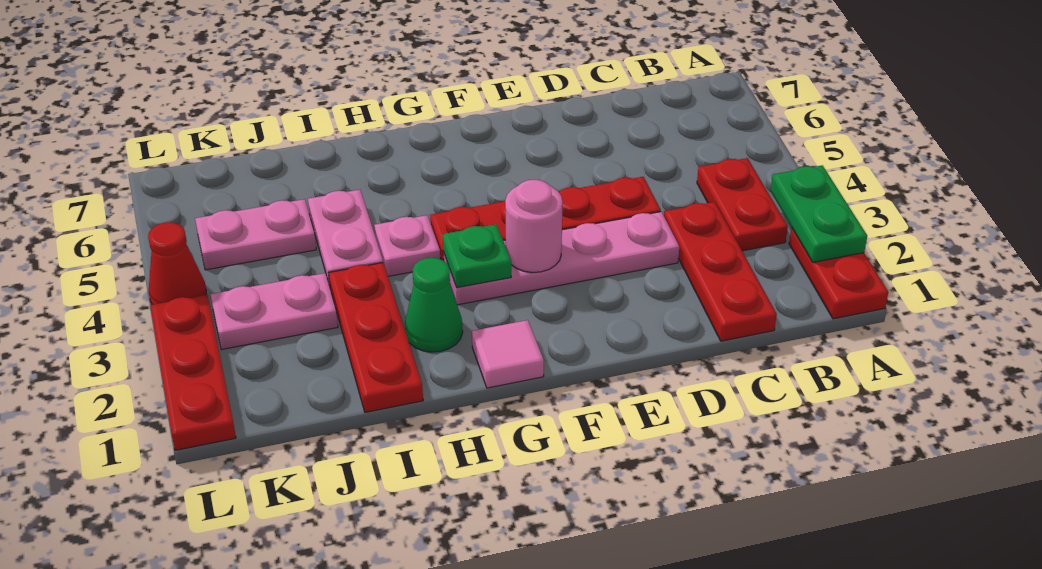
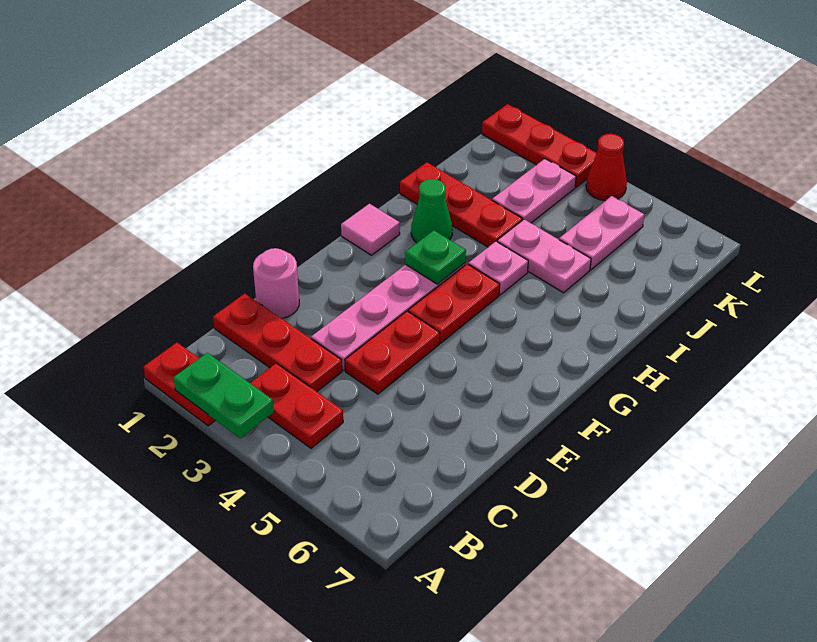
pink 1x1 round brick [505,180,563,273] -> pink 1x1 round brick moved to [253,248,299,319]

